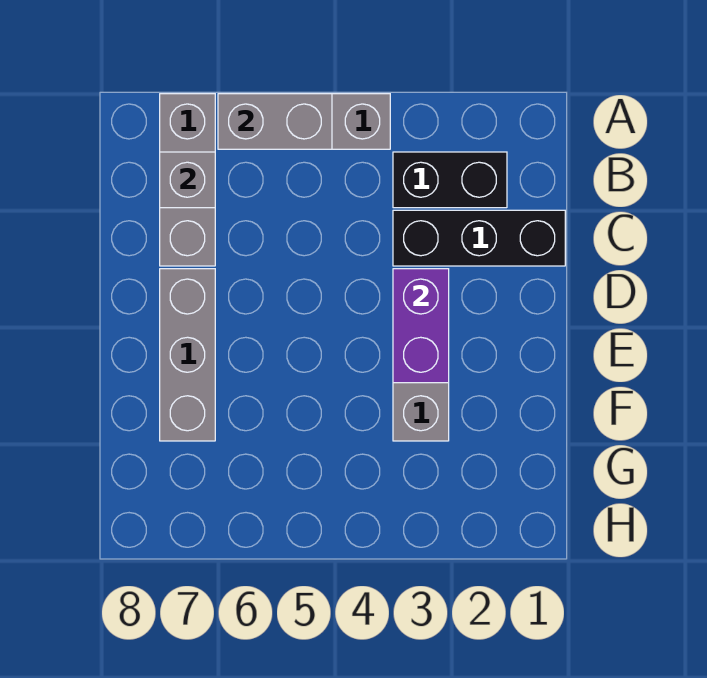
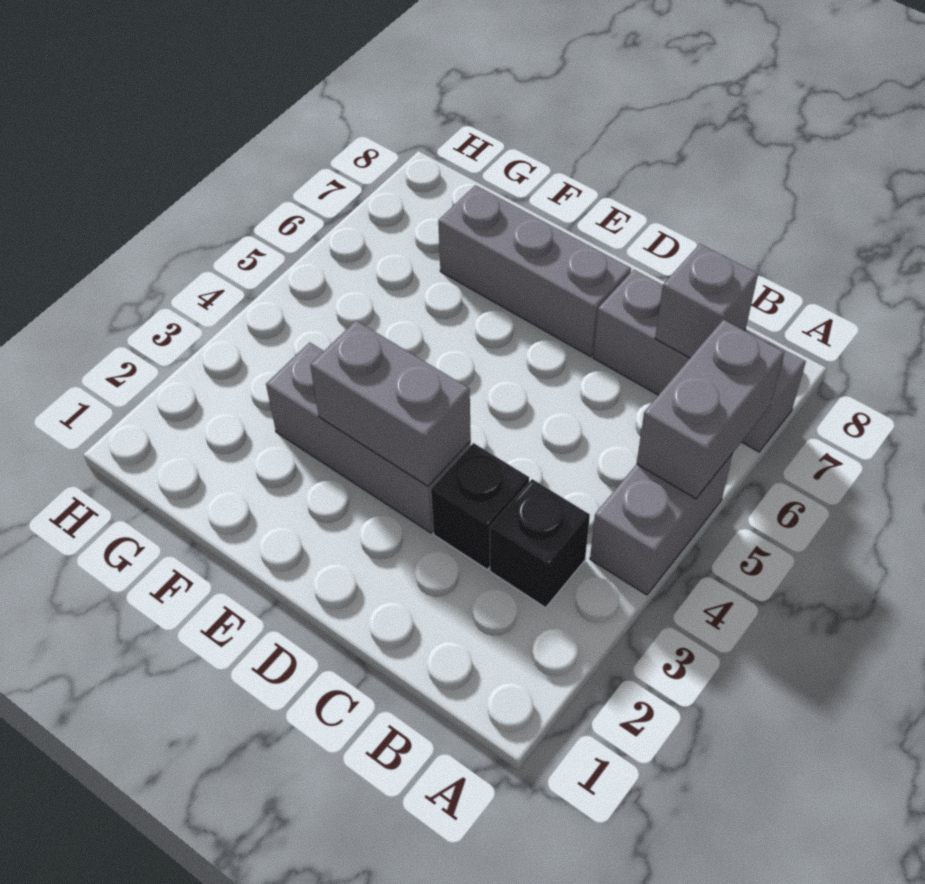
black 1x2 brick [393,152,507,208] -> black 1x1 brick [490,479,590,608]
black 1x3 brick [393,210,565,266] -> black 1x1 brick [431,443,529,569]
purple 1x2 brick [393,269,449,383] -> grey 1x2 brick [310,321,471,486]

